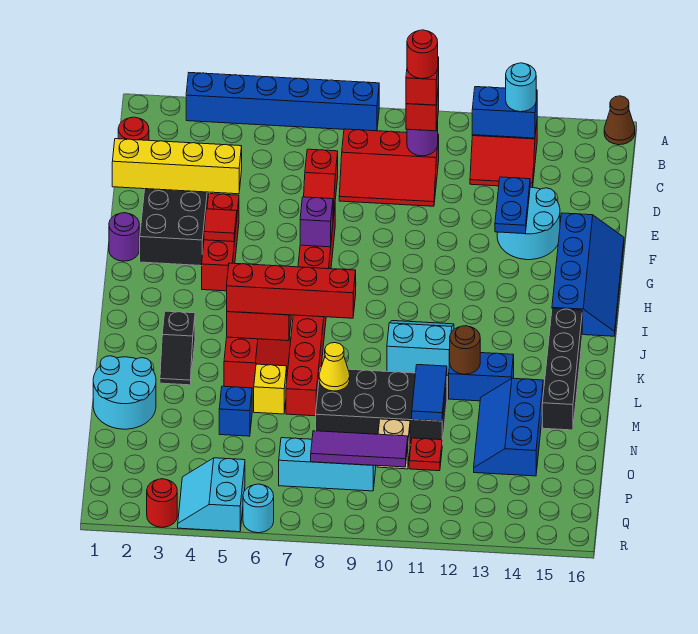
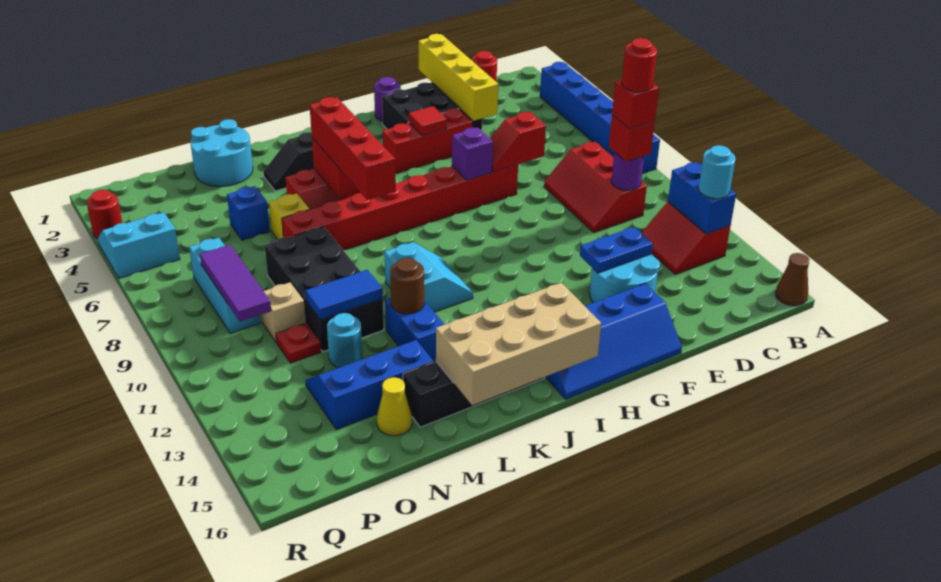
none -> tan 2x4 brick [436,283,601,405]
yellow 1x1 cone [319,343,350,391] -> yellow 1x1 cone moved to [377,377,412,436]
cyan 1x1 round brick [243,484,274,533] -> cyan 1x1 round brick moved to [327,313,362,368]

